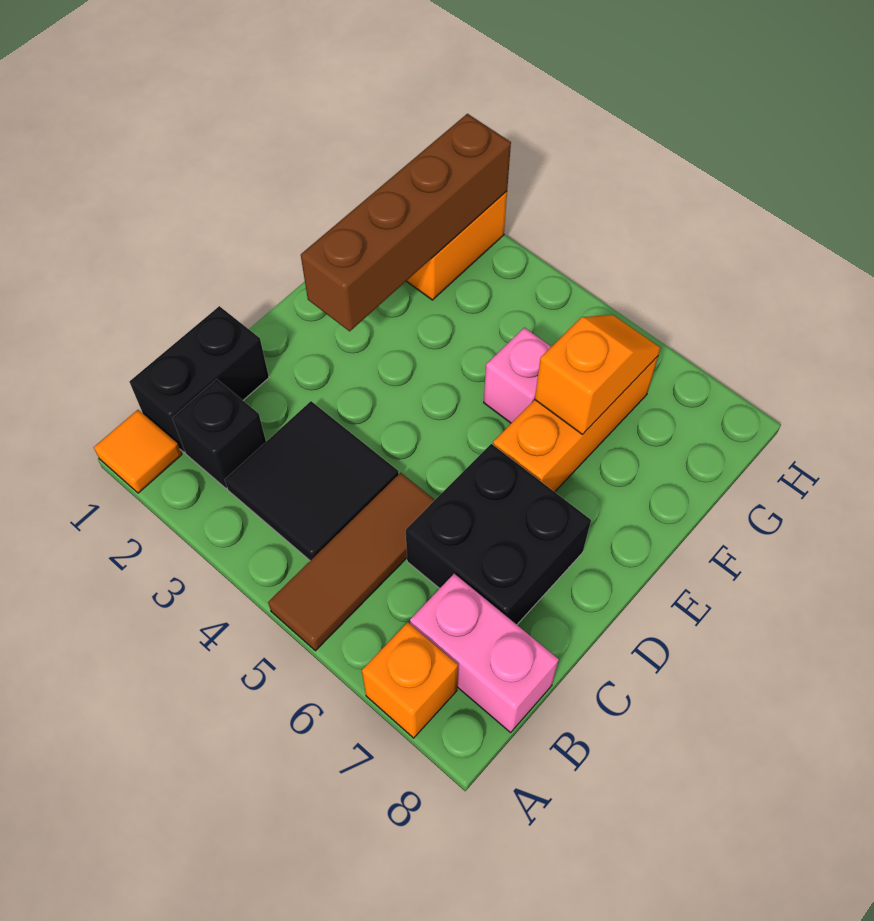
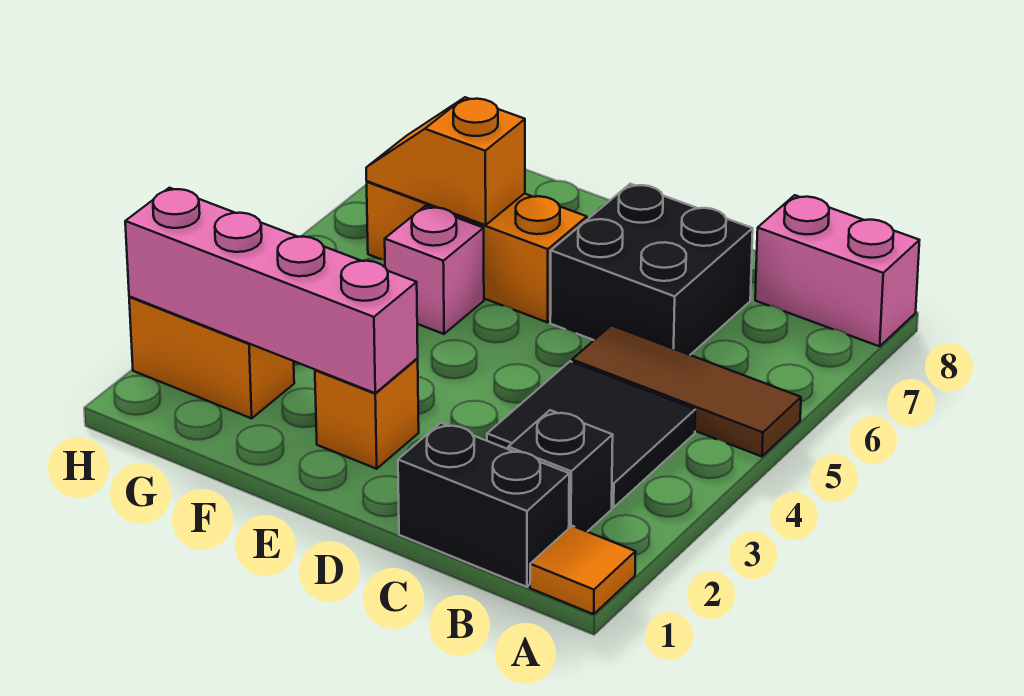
orange 1x1 brick [362,622,458,738] -> orange 1x1 brick moved to [315,359,419,469]
pink 1x2 brick [410,574,559,732] -> pink 1x2 brick turned to [755,195,920,346]
brown 1x4 brick [301,114,511,331] -> pink 1x4 brick [125,188,418,393]

